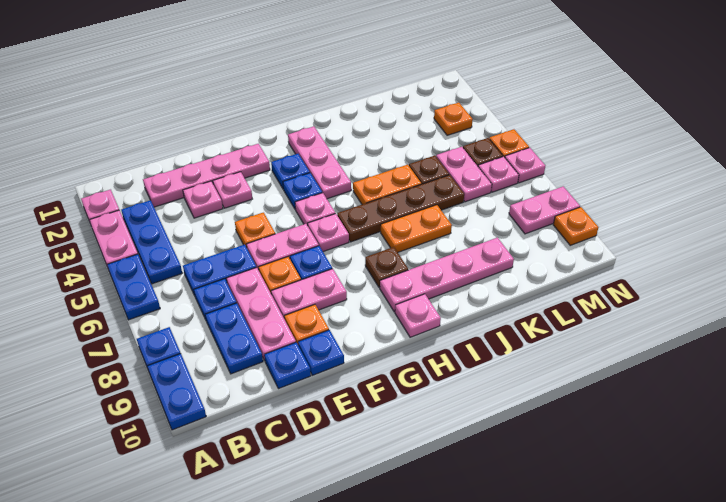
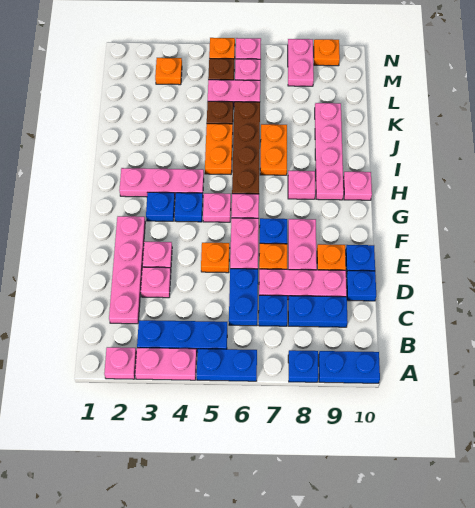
brown 1x1 plate [365,247,408,288] -> pink 1x1 plate [288,171,315,199]

